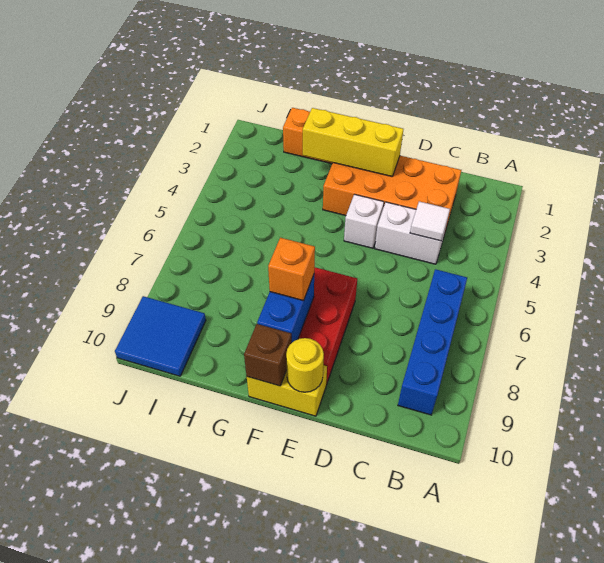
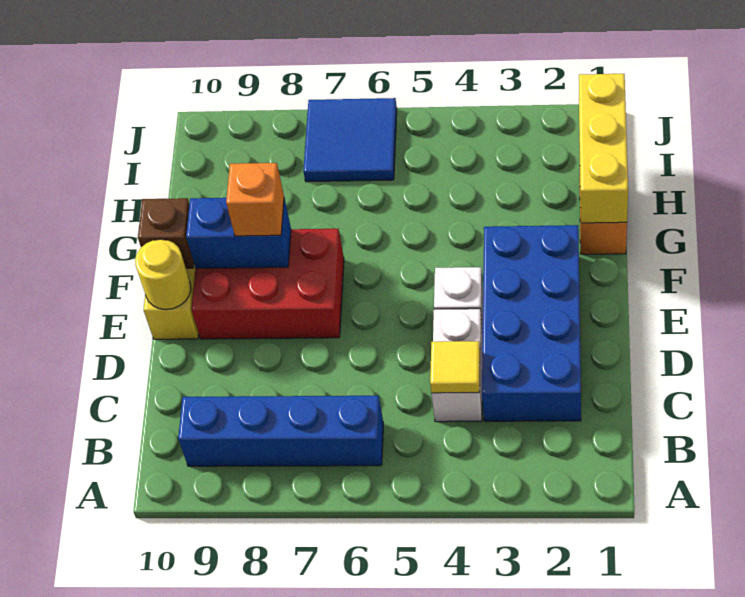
orange 2x4 brick [323,156,461,234] -> blue 2x4 brick [482,225,581,421]
white 1x1 tile [410,201,450,241] -> yellow 1x1 tile [430,341,480,393]
yellow 1x3 brick [303,108,403,176] -> yellow 1x3 brick moved to [579,74,628,223]
blue 2x2 tile [115,296,206,376] -> blue 2x2 tile moved to [303,98,397,182]

